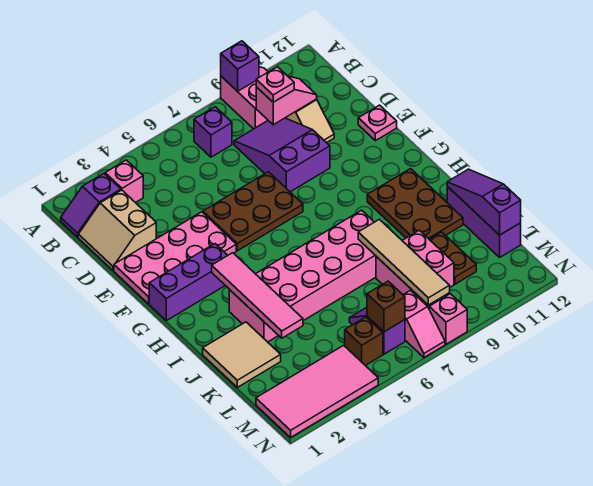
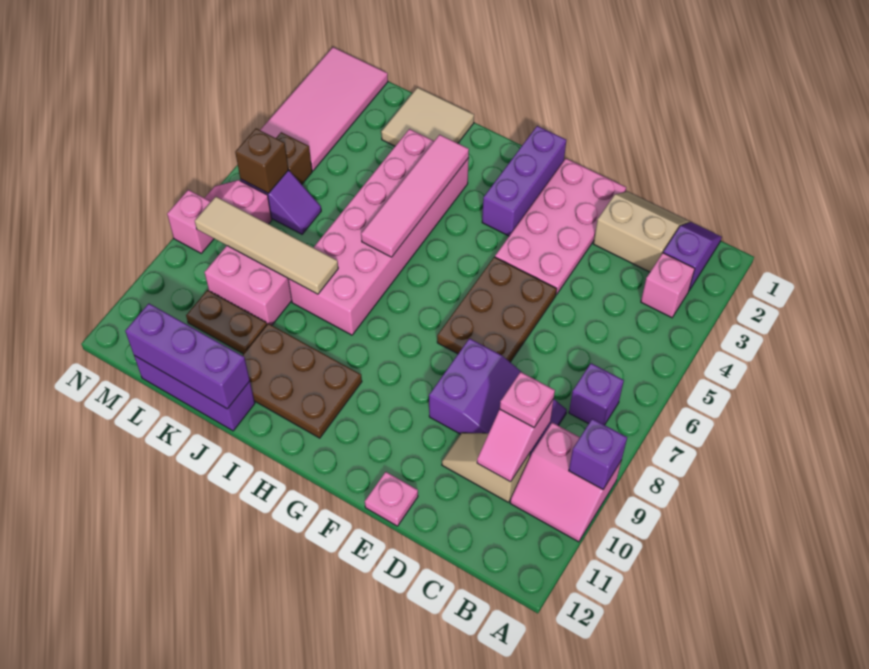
pink 1x4 tile [212,253,303,338] -> pink 1x4 tile turned to [361,135,469,257]
purple 1x3 slope [447,169,521,235] -> purple 1x3 brick [125,304,250,409]

